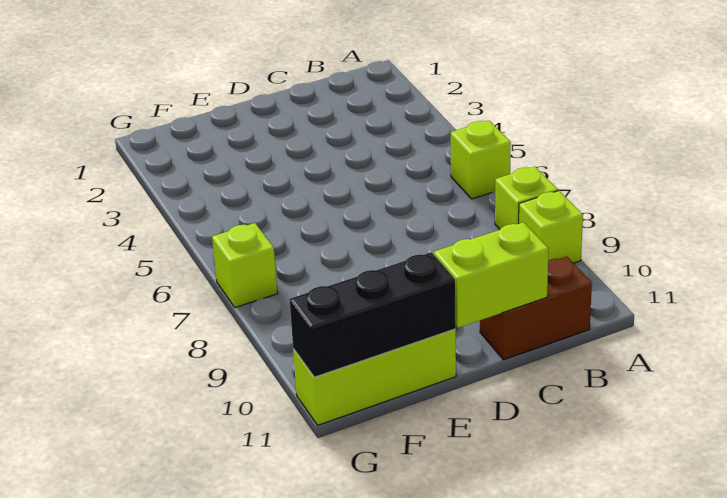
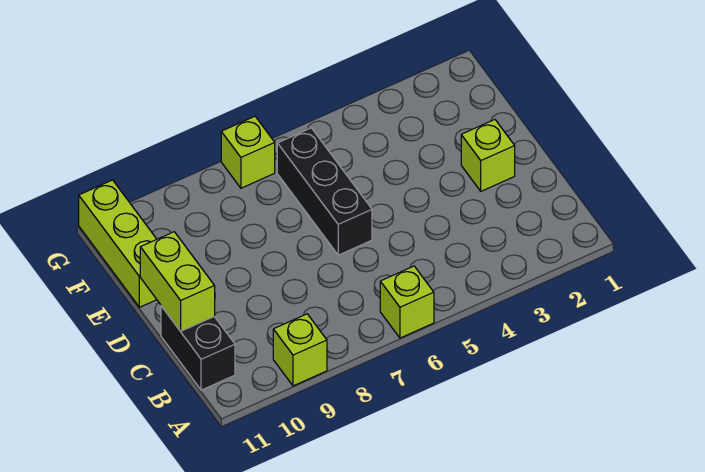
lime 1x1 brick [495,166,558,229] -> lime 1x1 brick moved to [461,120,515,191]
brown 1x2 brick [480,256,592,360] -> black 1x2 brick [161,306,235,390]
black 1x3 brick [289,252,456,377] -> black 1x3 brick moved to [277,128,372,255]

